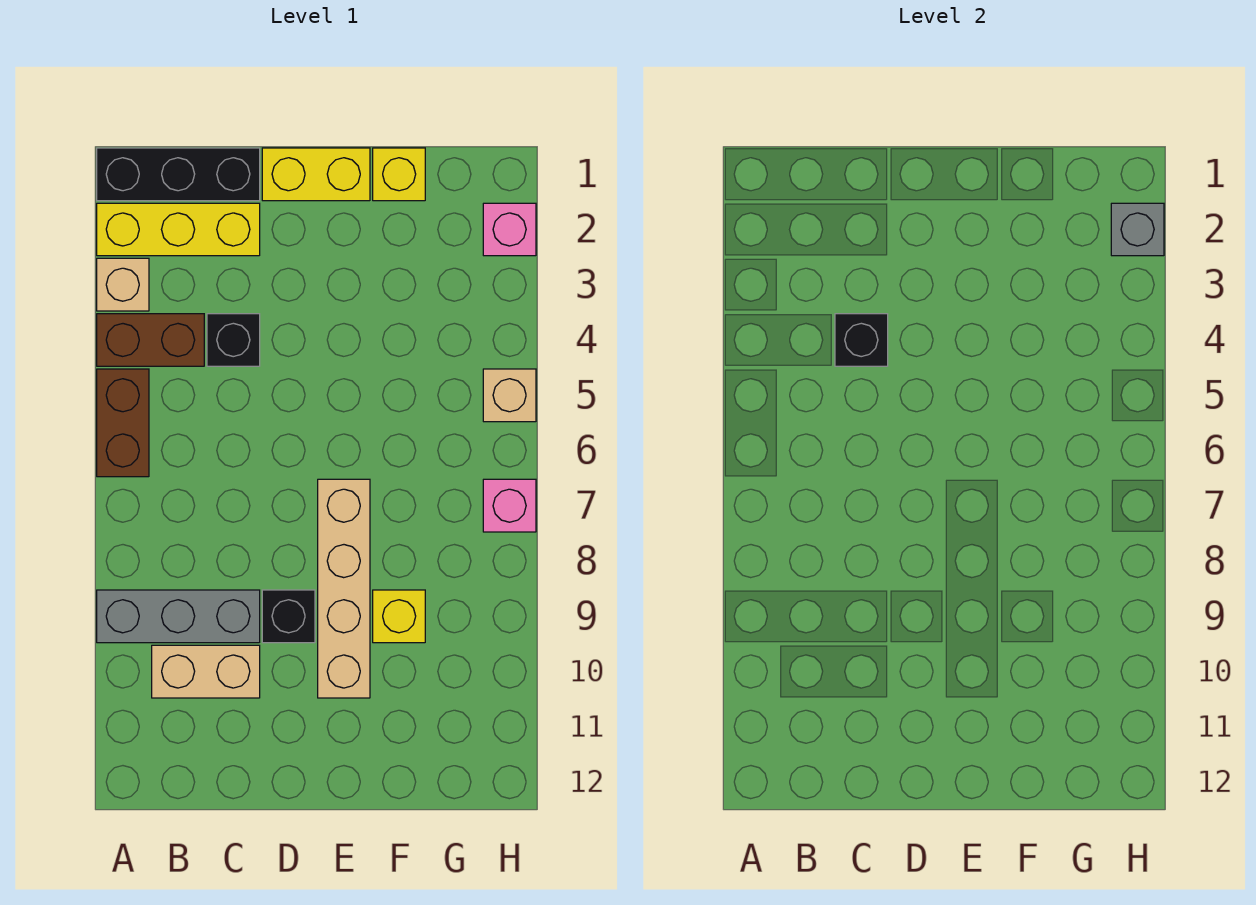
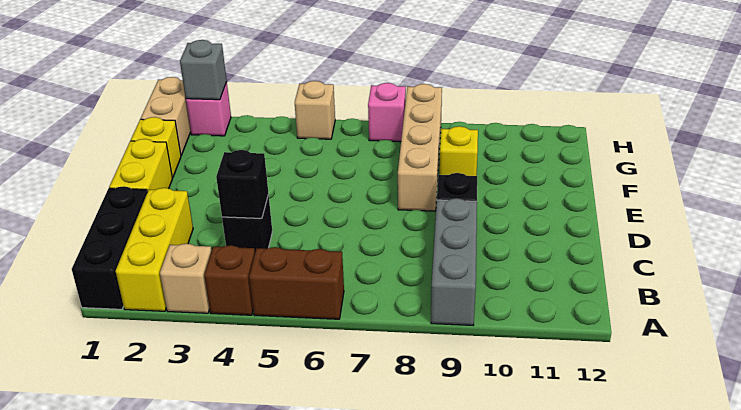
brown 1x2 brick [97,314,204,366] -> brown 1x1 brick [204,245,255,315]
tan 1x2 brick [152,645,260,698] -> tan 1x2 brick moved to [141,77,191,155]
tan 1x4 brick [318,479,370,698] -> tan 1x4 brick turned to [398,84,442,211]

